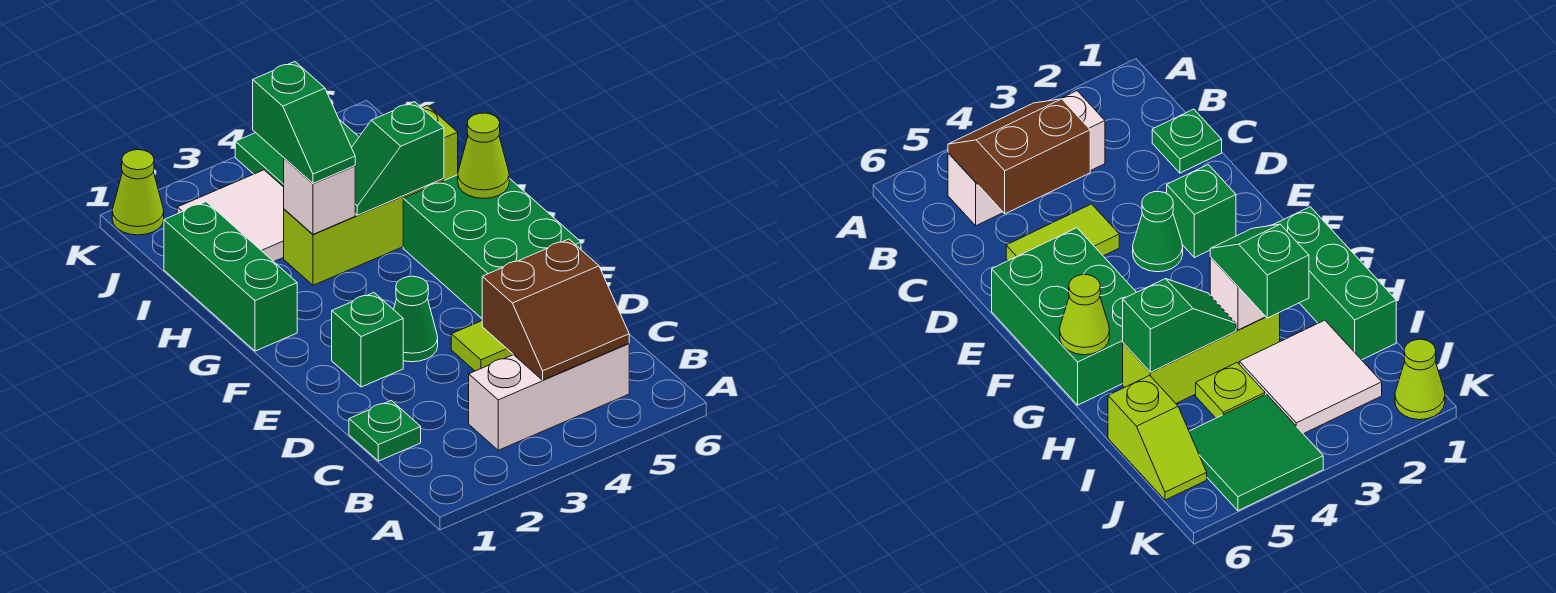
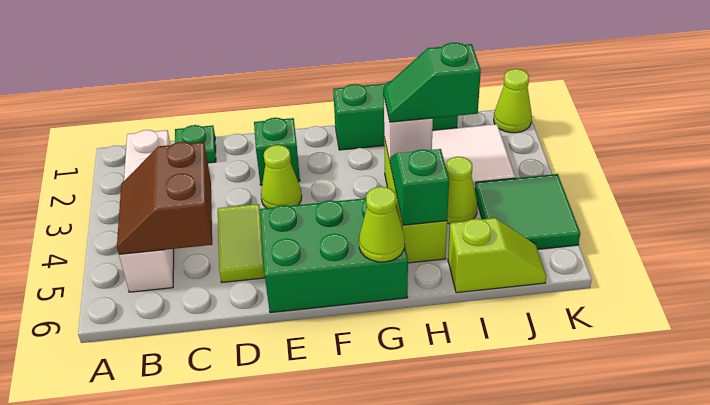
white 1x3 brick [469,343,629,450] -> white 1x4 brick [119,130,174,292]
green 1x1 cone [394,276,438,362] -> lime 1x1 cone [261,145,302,208]
lime 1x1 plate [1196,362,1265,418] -> lime 1x1 cone [446,157,477,224]

